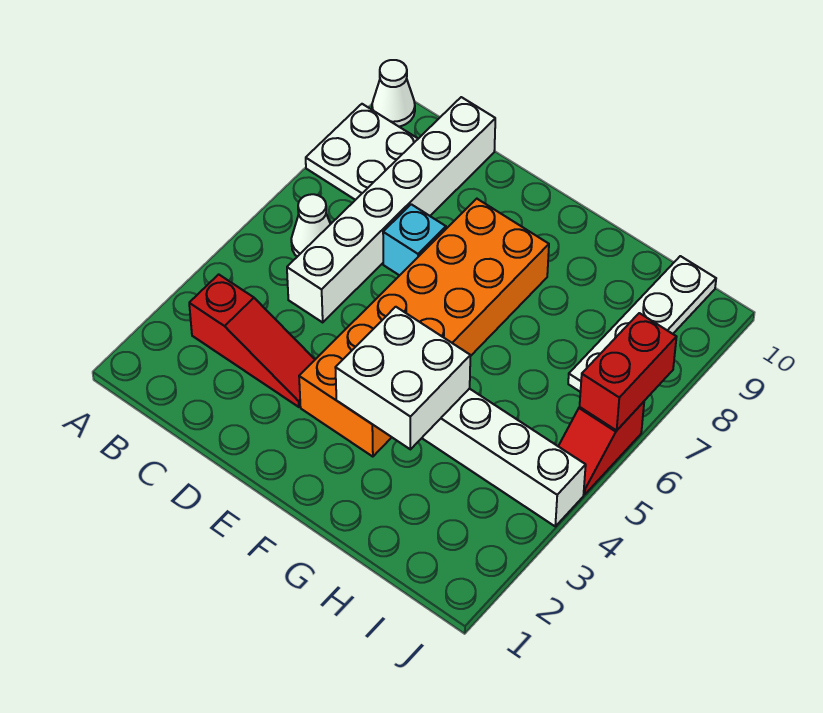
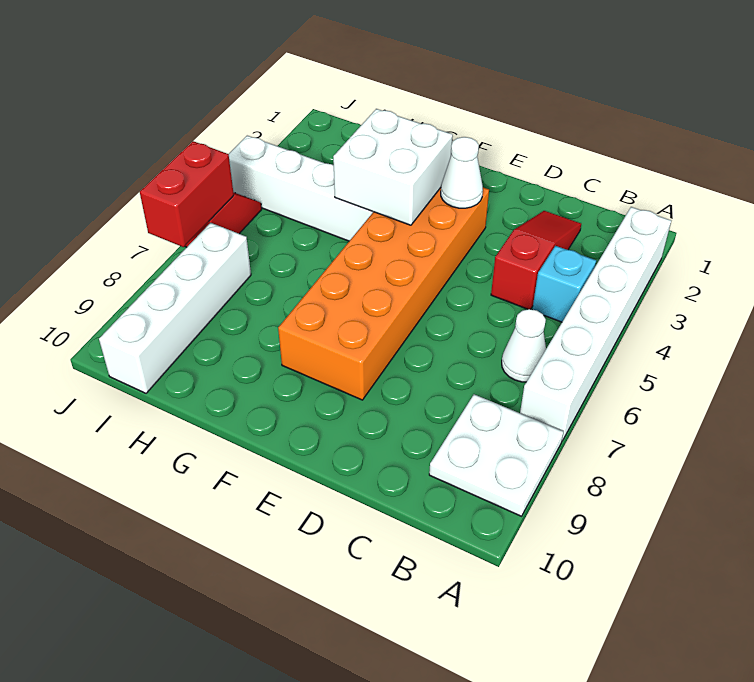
white 1x1 cone [372,60,415,127] -> white 1x1 cone moved to [441,137,483,208]
red 1x3 slope [189,274,315,407] -> red 1x3 slope turned to [491,211,581,309]
white 1x6 brick [287,97,495,322] -> white 1x6 brick moved to [520,207,671,441]
cyan 1x1 brick [383,204,446,275] -> cyan 1x1 brick moved to [532,246,596,322]
white 1x4 plate [568,256,716,392] -> white 1x4 brick [99,223,251,393]

